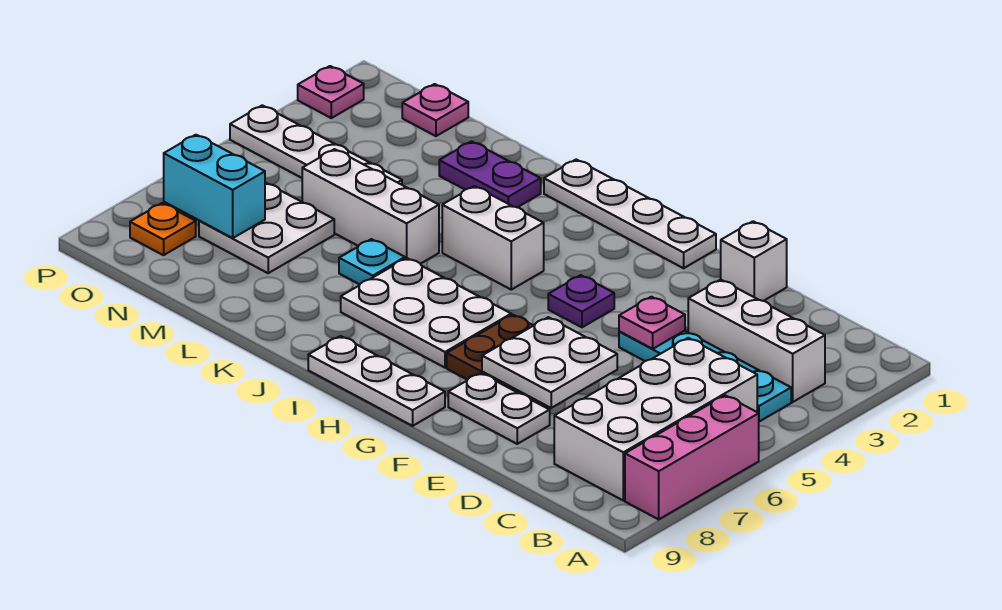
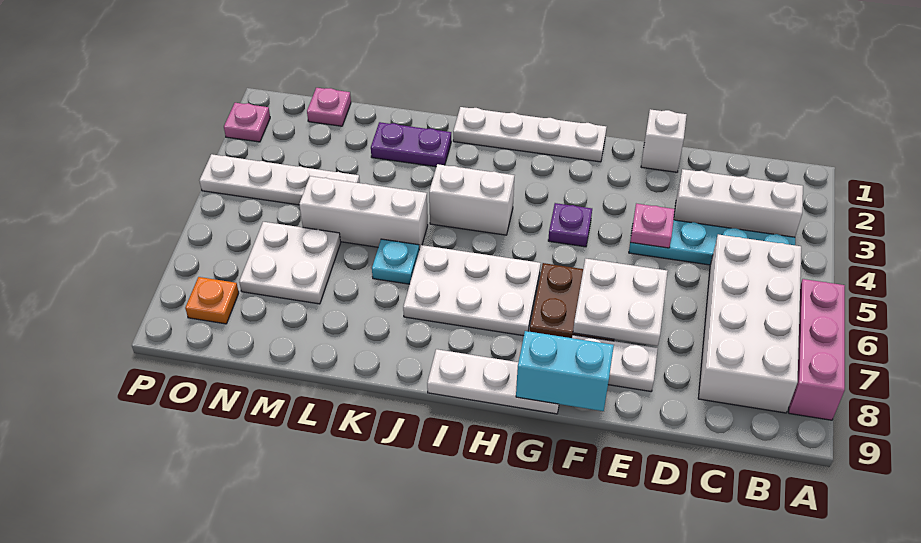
cyan 1x2 brick [164,135,265,238] -> cyan 1x2 brick moved to [516,331,614,411]

